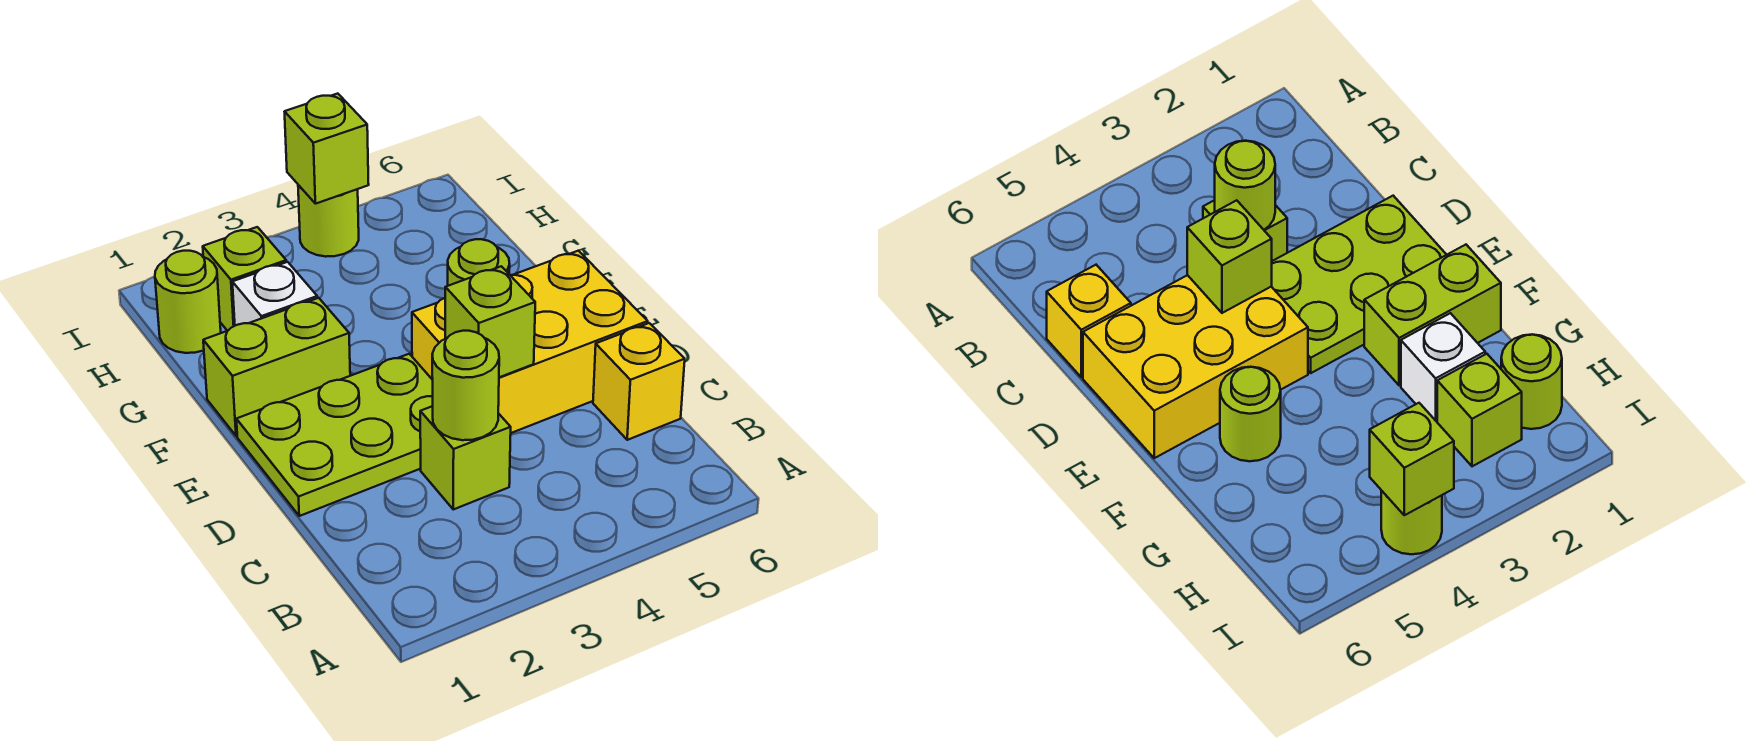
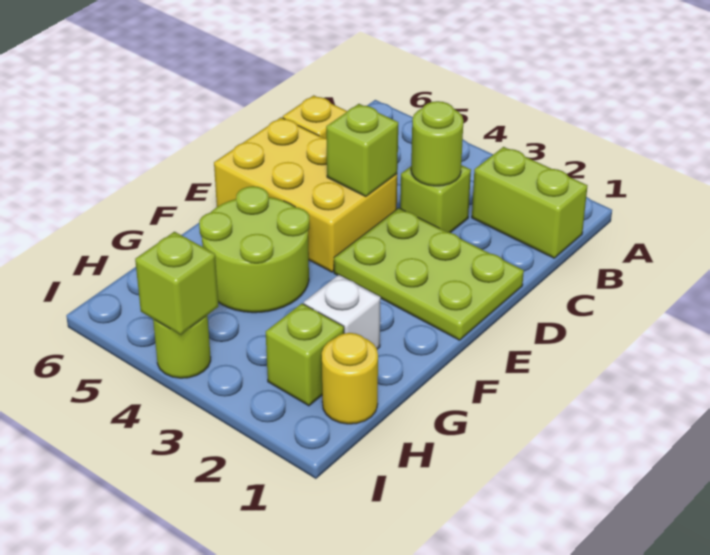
lime 1x2 brick [203,298,350,436] -> lime 1x2 brick moved to [472,147,587,258]
lime 1x1 round brick [448,239,510,286] -> lime 2x2 round brick [199,186,309,313]
lime 1x1 round brick [155,251,221,353] -> yellow 1x1 round brick [322,333,378,424]

